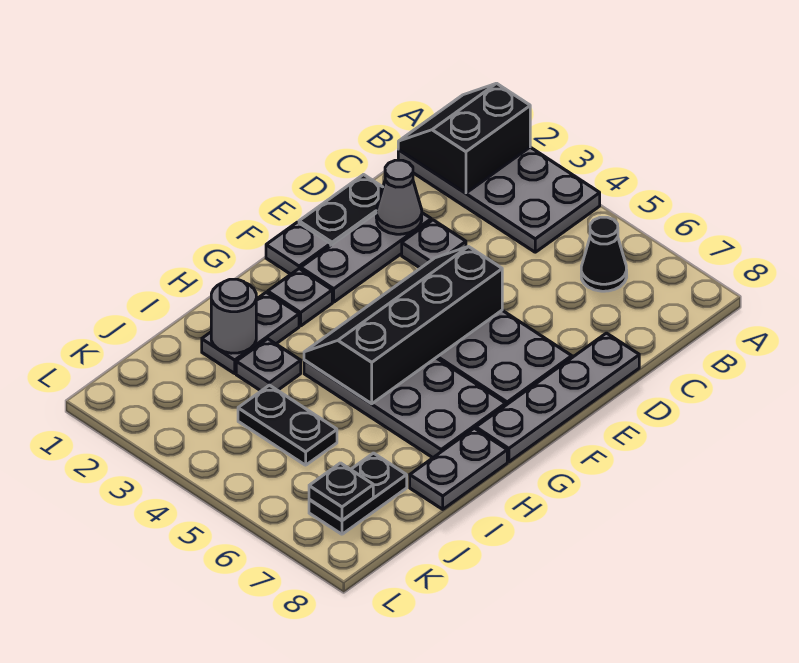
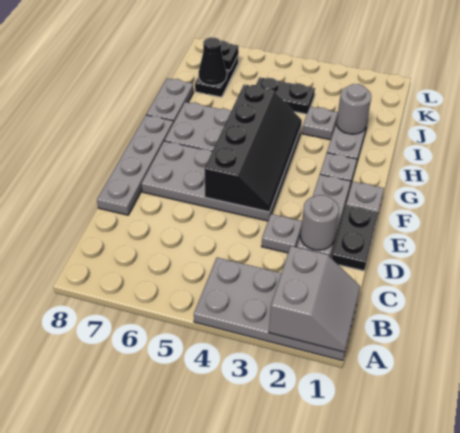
black 2x2 slope [398,83,530,193] -> grey 2x2 slope [269,246,360,352]
black 1x1 cone [581,217,627,291] -> black 1x1 cone moved to [199,37,227,86]
grey 1x1 cone [376,160,422,234] -> grey 1x1 round brick [300,195,339,250]

